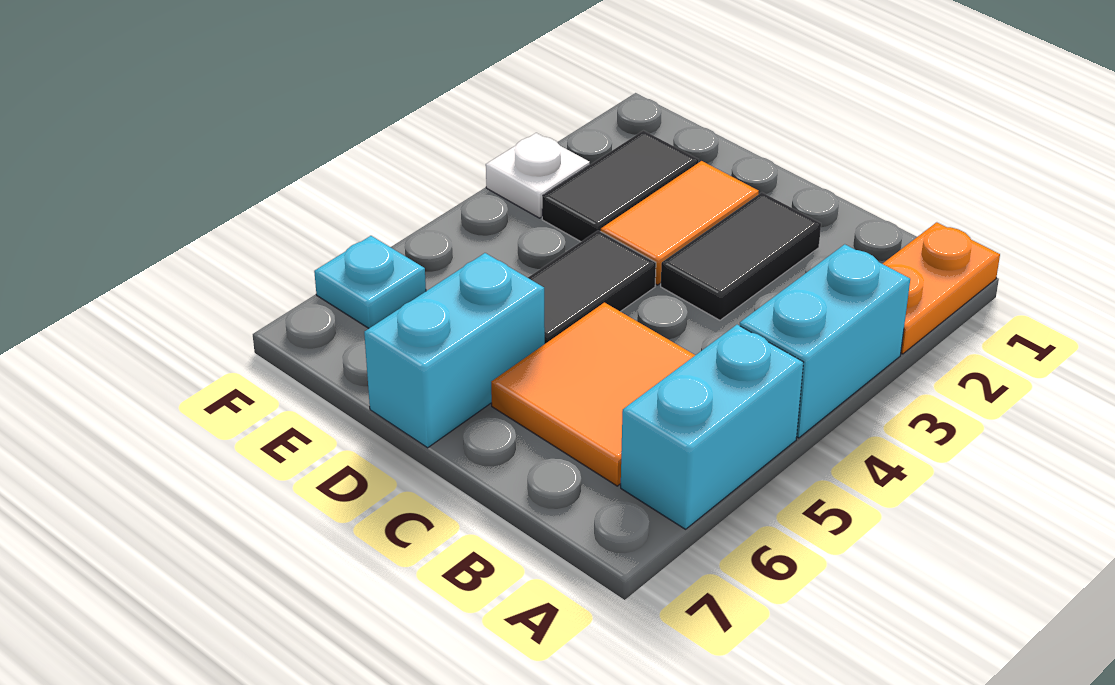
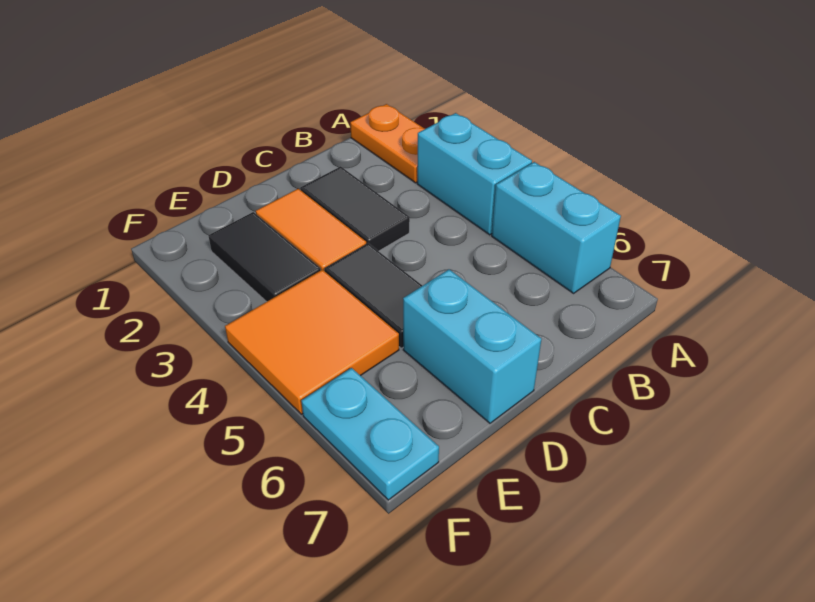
orange 2x2 tile [491,303,695,486] -> orange 2x2 tile moved to [225,270,399,414]
white 1x1 plate [486,133,590,218] -> none
cyan 1x1 plate [314,236,426,328] -> cyan 1x2 plate [301,368,439,500]

